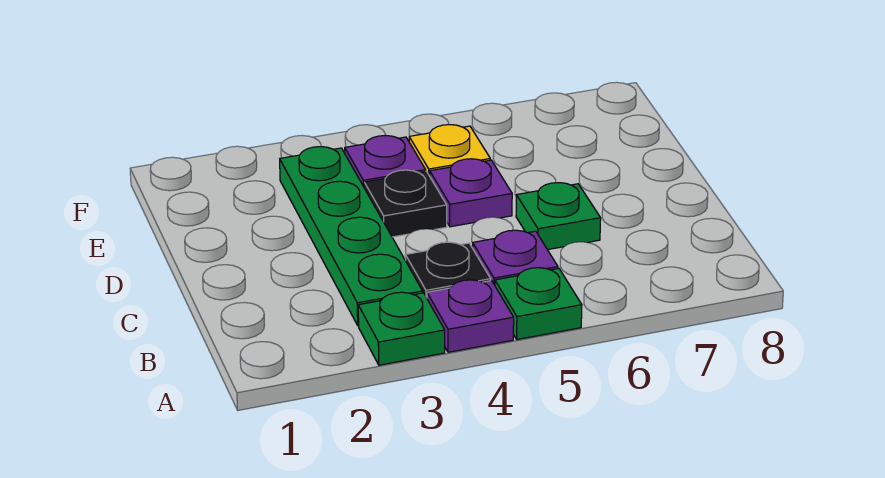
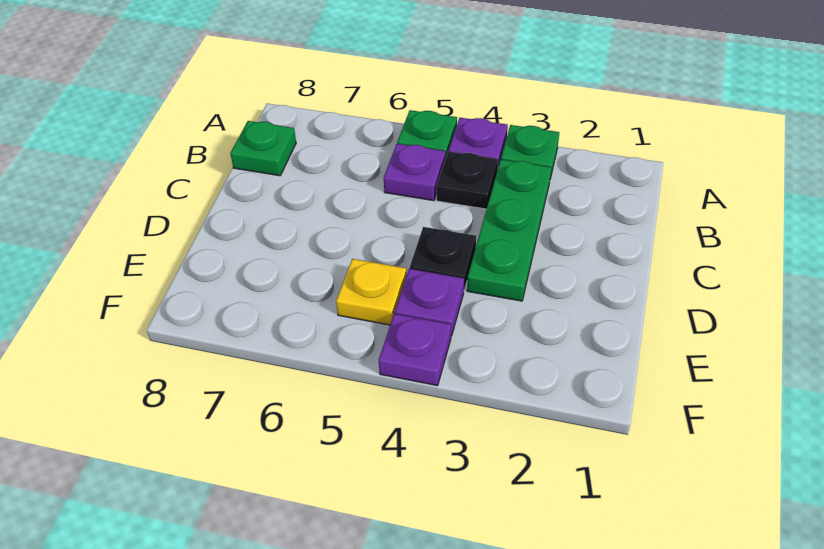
green 1x4 plate [280,147,423,326] -> green 1x3 plate [467,160,551,301]
green 1x1 plate [516,183,601,250] -> green 1x1 plate moved to [230,121,296,176]
purple 1x1 plate [430,159,512,227] -> purple 1x1 plate moved to [379,314,451,386]

